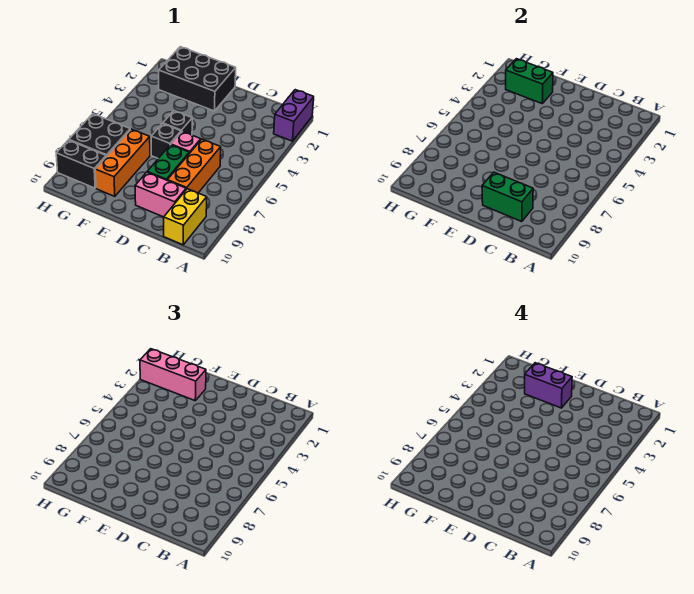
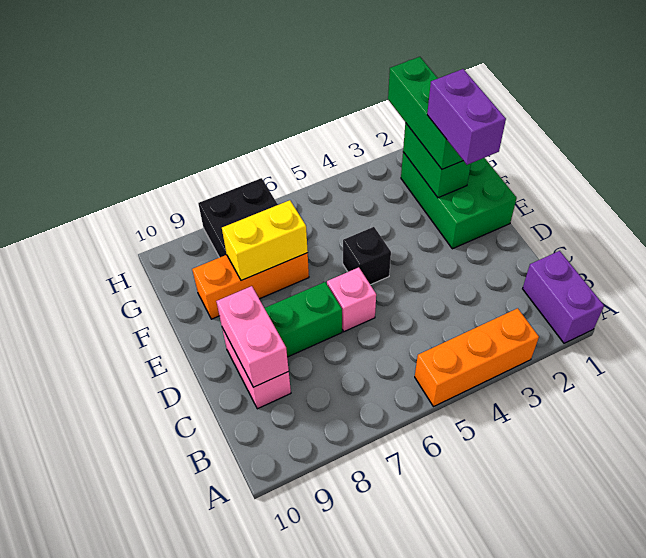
purple 1x2 brick [274,90,314,141] -> purple 1x2 brick turned to [523,251,604,343]
yellow 1x2 brick [164,189,207,245] -> yellow 1x2 brick moved to [222,200,308,281]
orange 1x3 brick [167,139,221,193] -> orange 1x3 brick moved to [415,308,539,406]
green 1x2 brick [482,172,533,221] -> pink 1x2 brick [216,286,289,387]
black 2x3 brick [159,47,236,111] -> green 2x3 brick [401,152,517,249]
black 1x1 brick [151,124,181,158] -> none
pink 1x3 brick [140,349,206,400] -> green 1x3 brick [388,57,463,169]
black 1x2 brick [56,140,106,188] -> none

